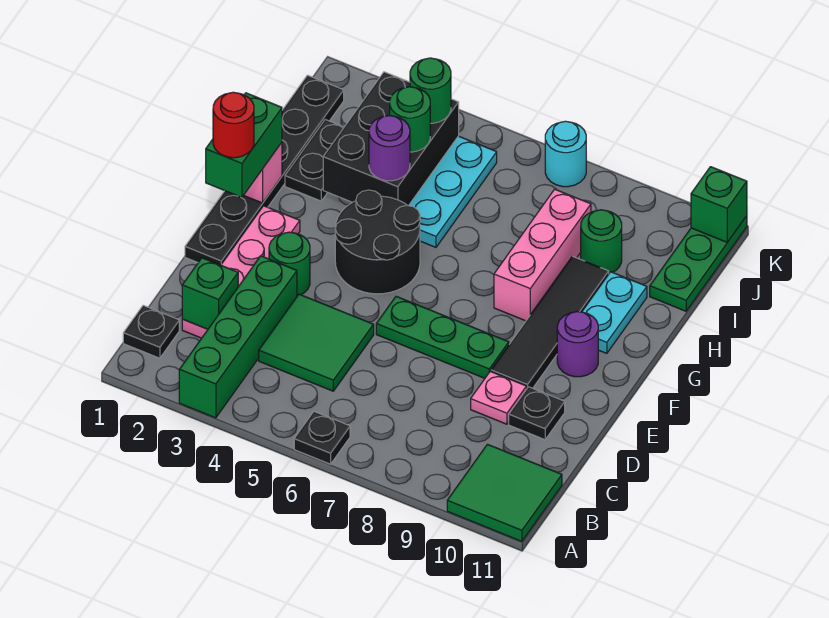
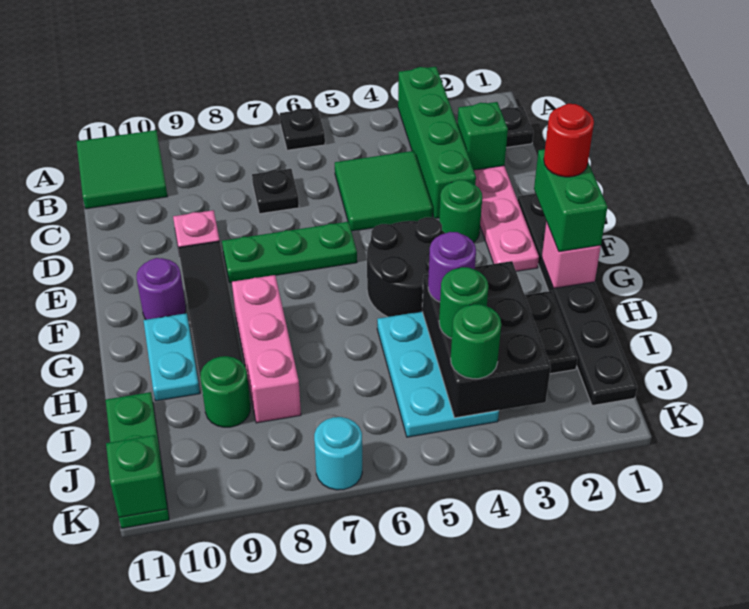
black 1x1 plate [509,387,565,440] -> black 1x1 plate moved to [252,169,299,214]

